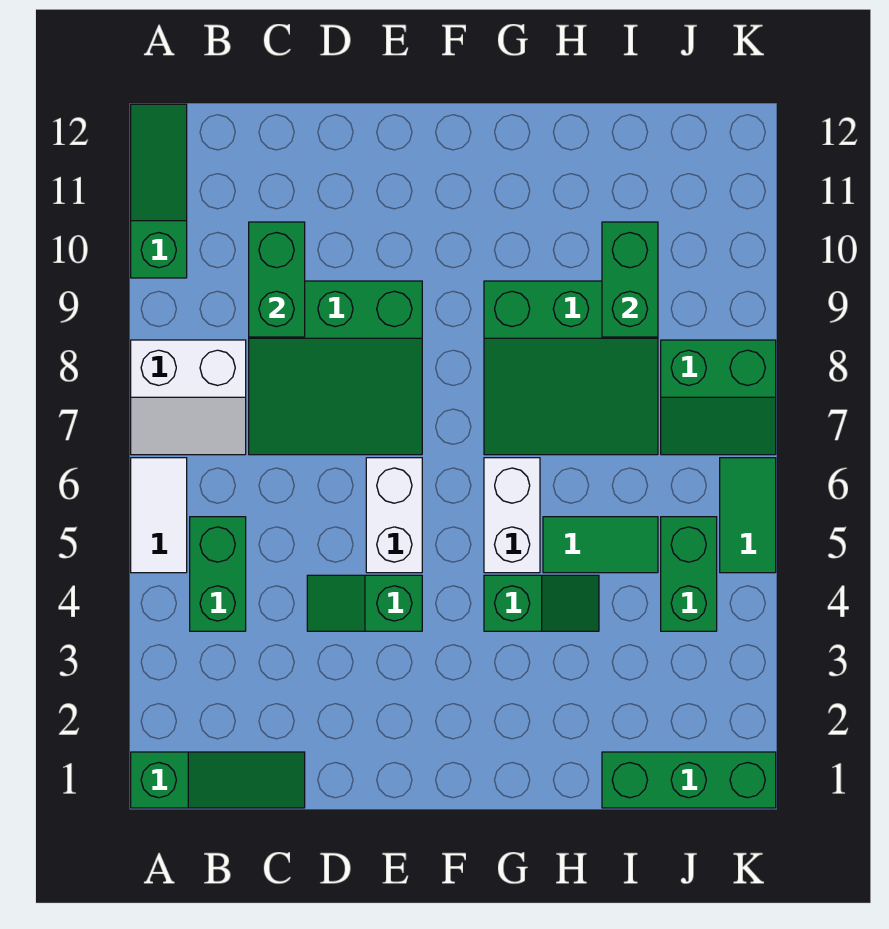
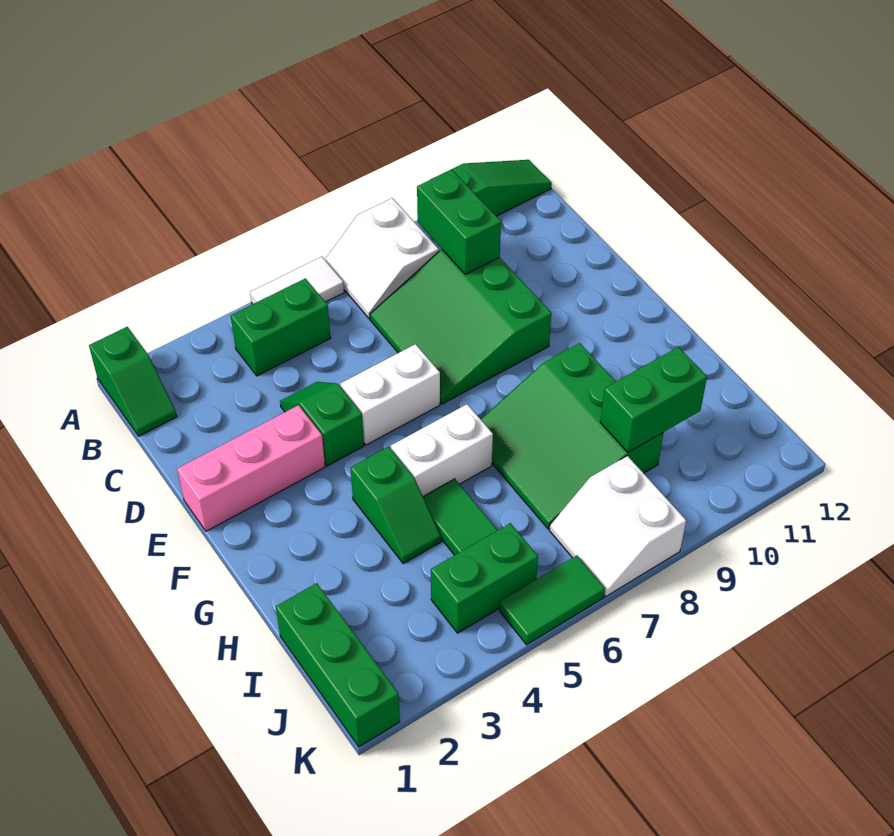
green 1x3 slope [131,752,305,808] -> green 1x2 slope [89,327,177,436]
green 1x2 brick [249,222,305,337] -> green 1x2 brick turned to [417,170,501,274]
none -> pink 1x3 brick [177,405,325,531]
green 2x2 slope [661,340,776,455] -> white 2x2 slope [549,456,686,596]

